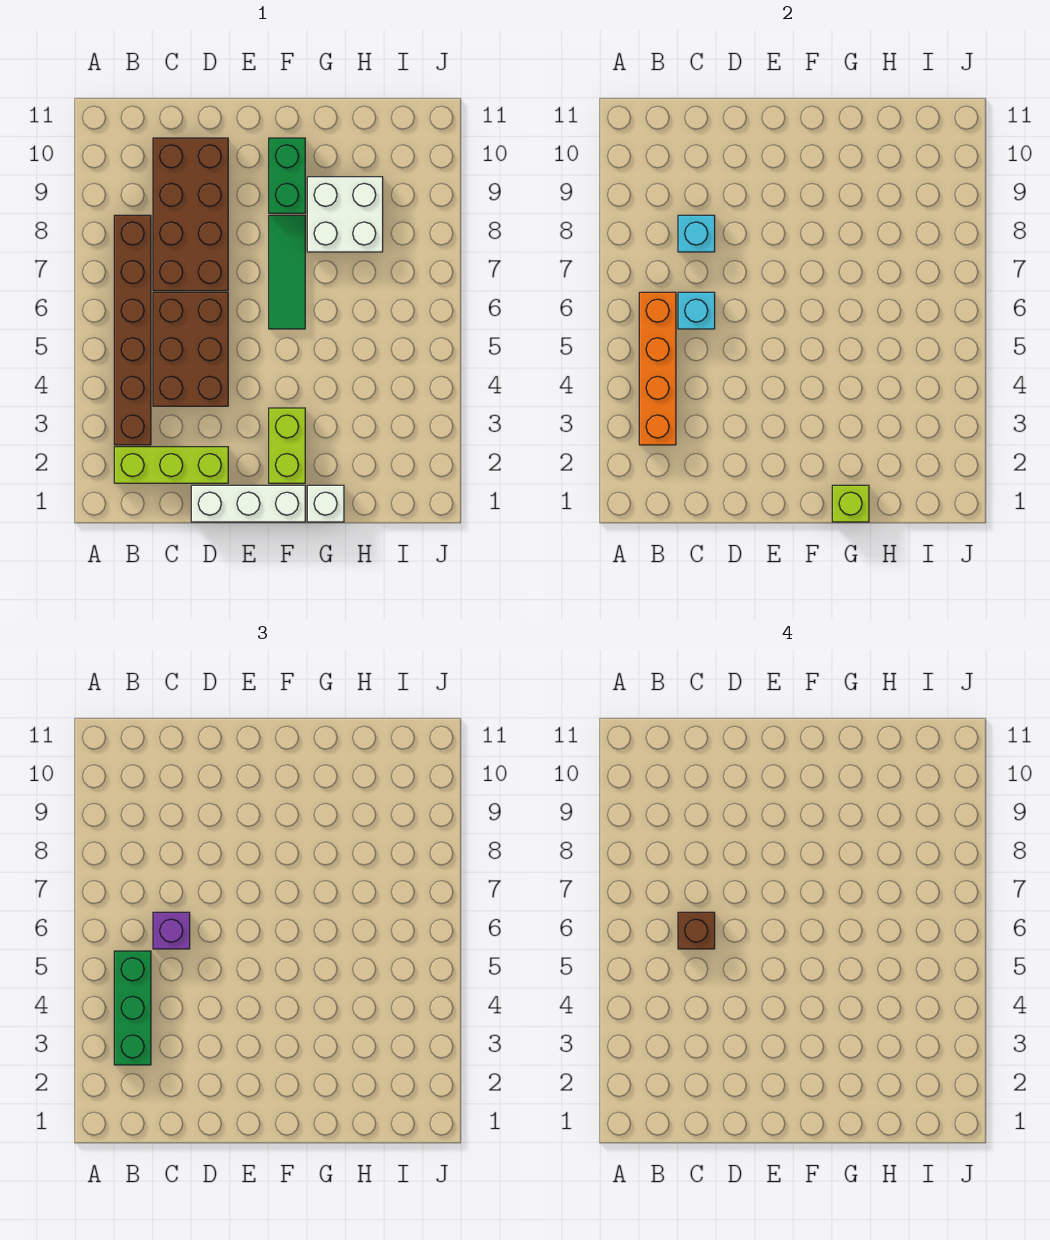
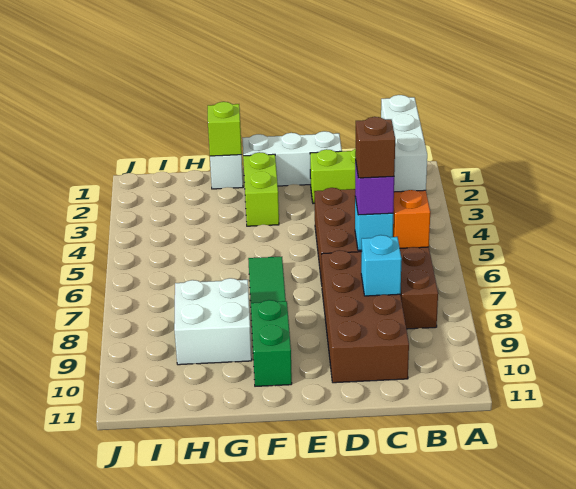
green 1x3 brick [114,951,151,1065] -> white 1x3 brick [381,95,427,192]

